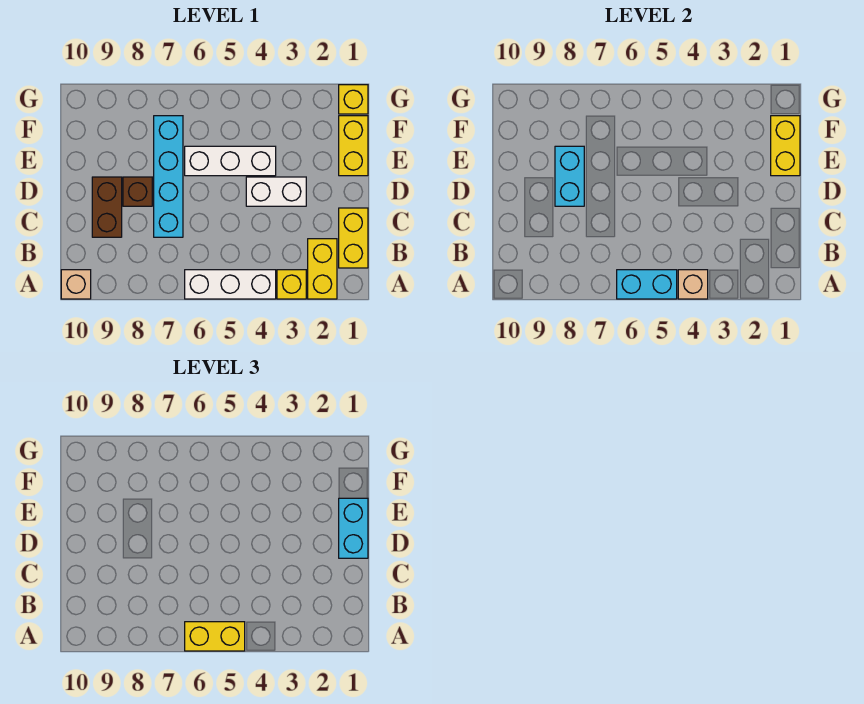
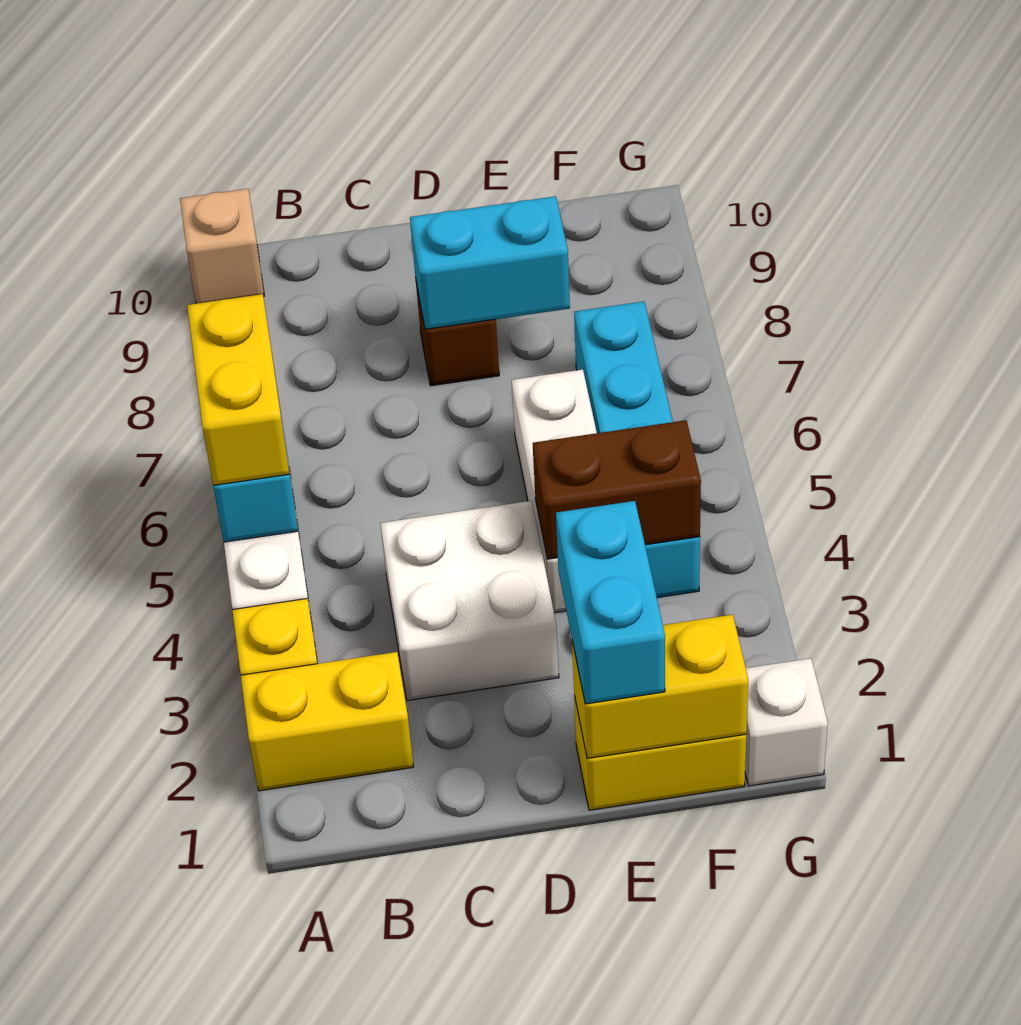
tan 1x1 brick [678,270,708,299] -> none
yellow 1x2 brick [339,208,368,268] -> none
cyan 1x4 brick [154,116,183,237] -> cyan 1x4 brick turned to [574,301,700,597]
brown 1x2 brick [92,177,122,237] -> brown 1x2 brick moved to [533,420,701,559]
cyan 1x2 brick [339,498,368,558] -> cyan 1x2 brick turned to [556,501,665,704]
white 1x2 brick [246,177,306,206] -> white 2x2 brick [380,501,559,701]
yellow 1x1 brick [339,85,368,114] -> white 1x1 brick [745,658,828,786]

